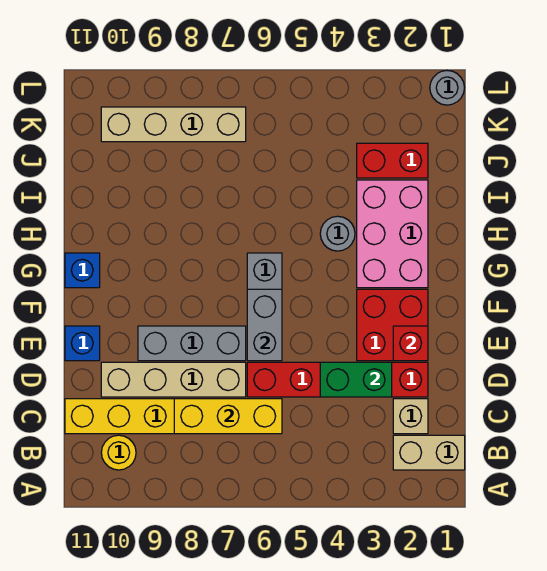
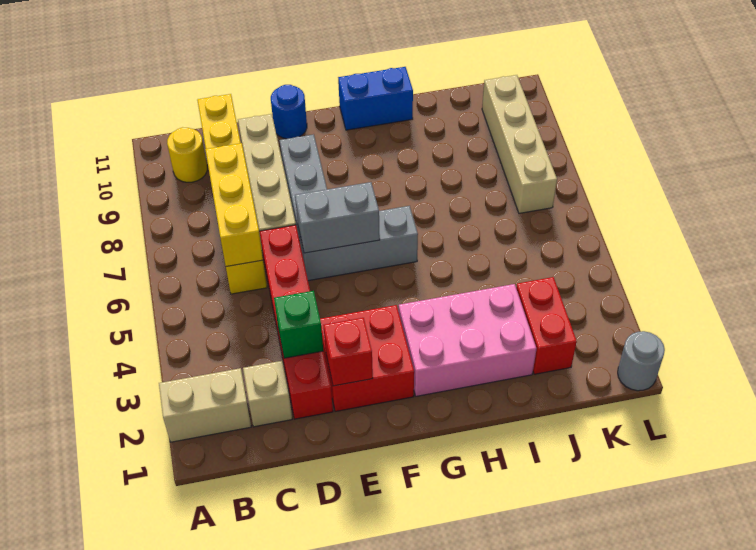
tan 1x2 brick [393,435,465,470] -> tan 1x2 brick turned to [159,368,251,442]
green 1x2 brick [320,362,392,397] -> green 1x1 brick [274,291,323,358]
blue 1x1 brick [65,326,100,361] -> blue 1x1 round brick [271,85,307,139]
blue 1x1 brick [65,253,100,288] -> blue 1x2 brick [338,67,413,130]
grey 1x1 round brick [320,216,355,251] -> none

